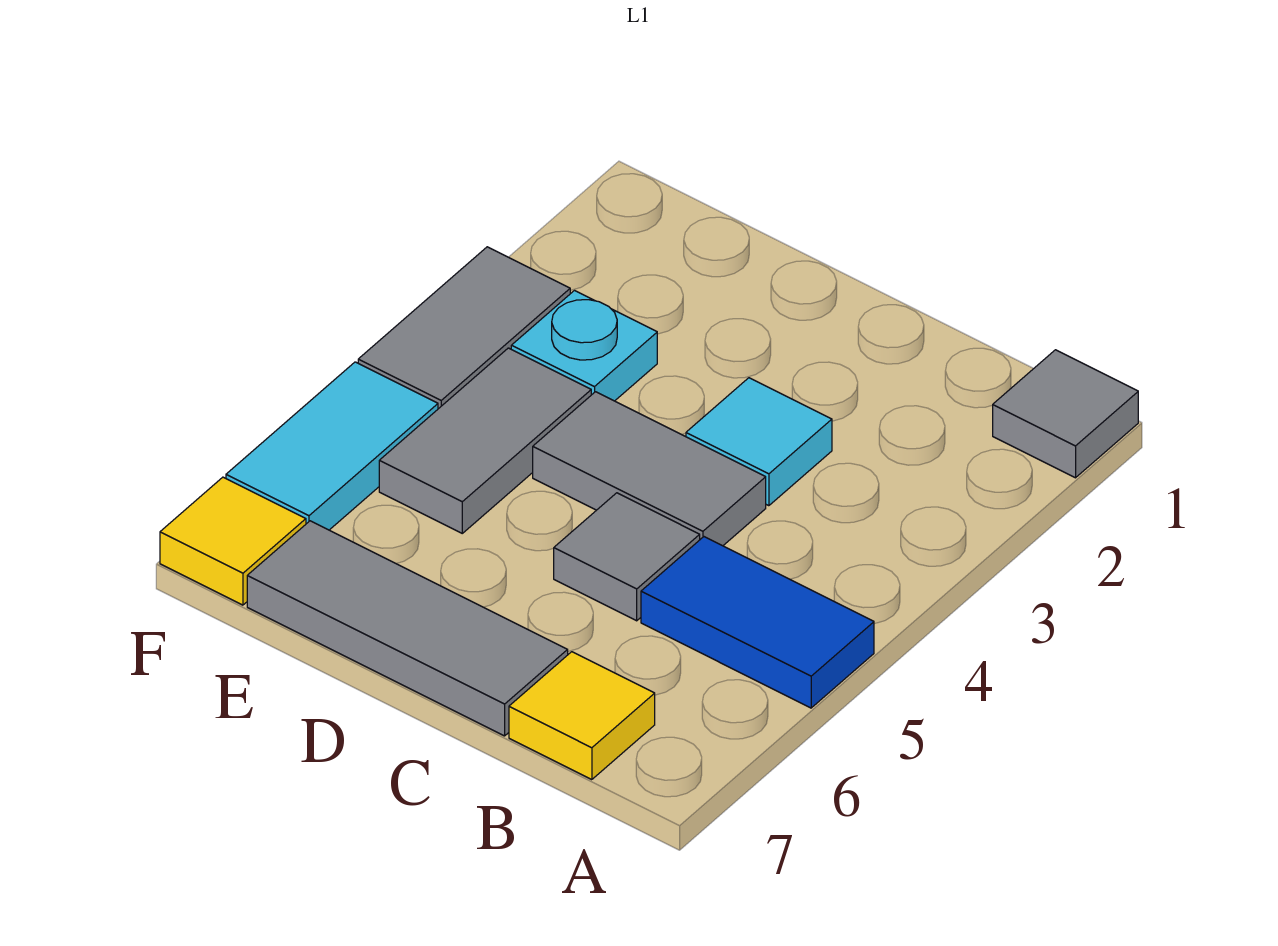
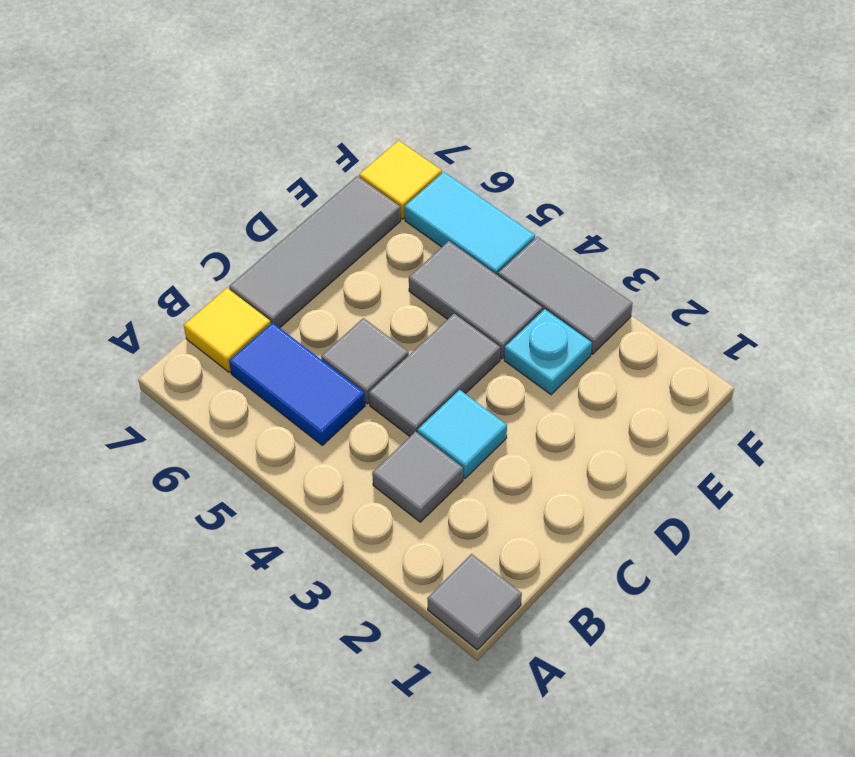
blue 1x2 tile [641,537,874,708] -> blue 1x2 tile turned to [229,322,365,445]
none -> grey 1x1 tile [372,431,463,522]

